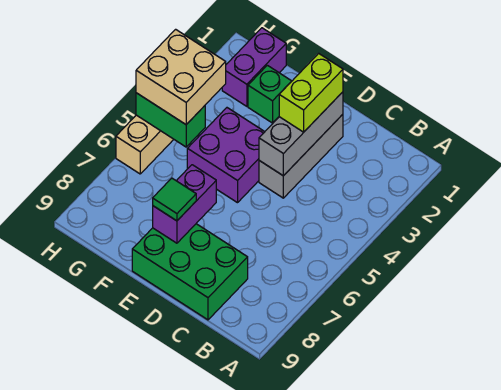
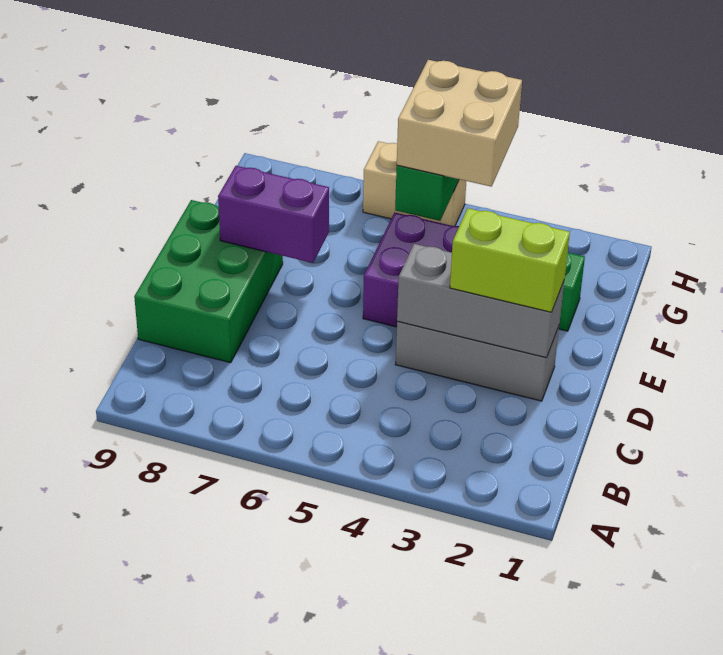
green 1x1 tile [153,178,196,221] -> none
purple 1x2 brick [222,28,286,106] -> none

